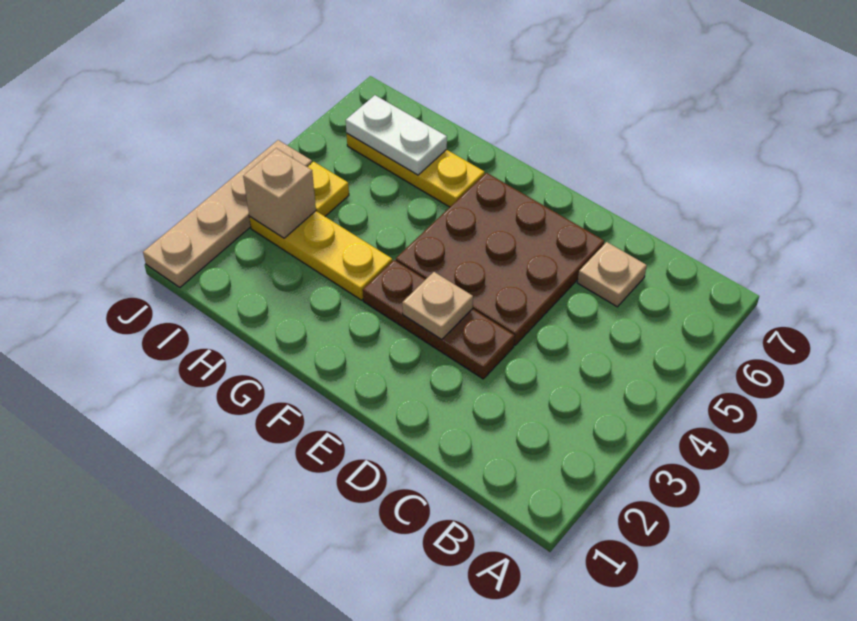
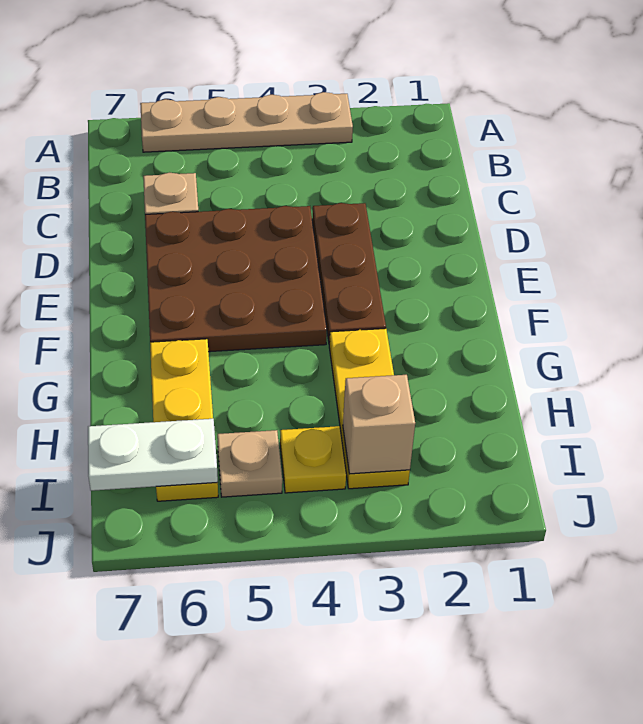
tan 1x1 plate [402,272,473,340] -> tan 1x1 plate moved to [217,430,282,497]
white 1x2 plate [346,95,447,175] -> white 1x2 plate turned to [88,419,218,491]
tan 1x4 plate [143,140,312,287] -> tan 1x4 plate moved to [140,92,353,152]

